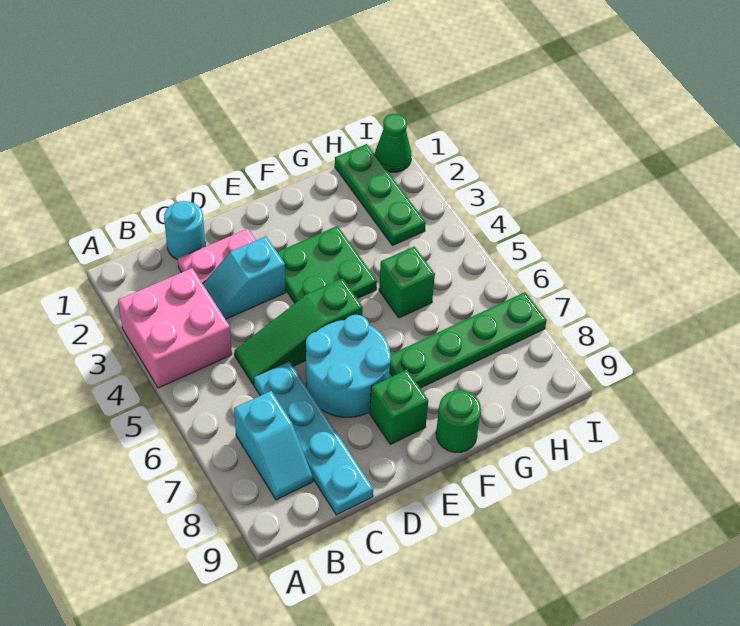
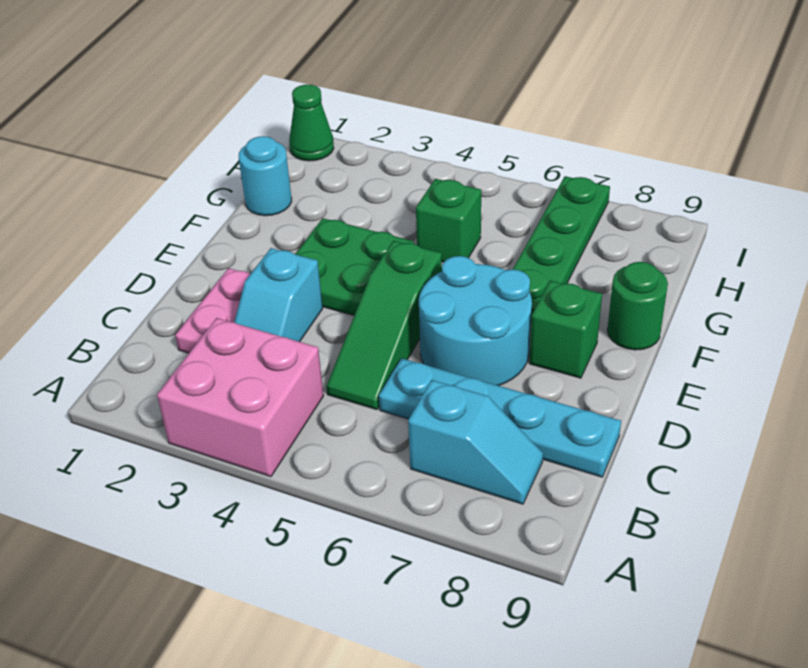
cyan 1x1 round brick [164,201,205,260] -> cyan 1x1 round brick moved to [239,136,292,216]
green 1x3 plate [335,144,426,246] -> none

